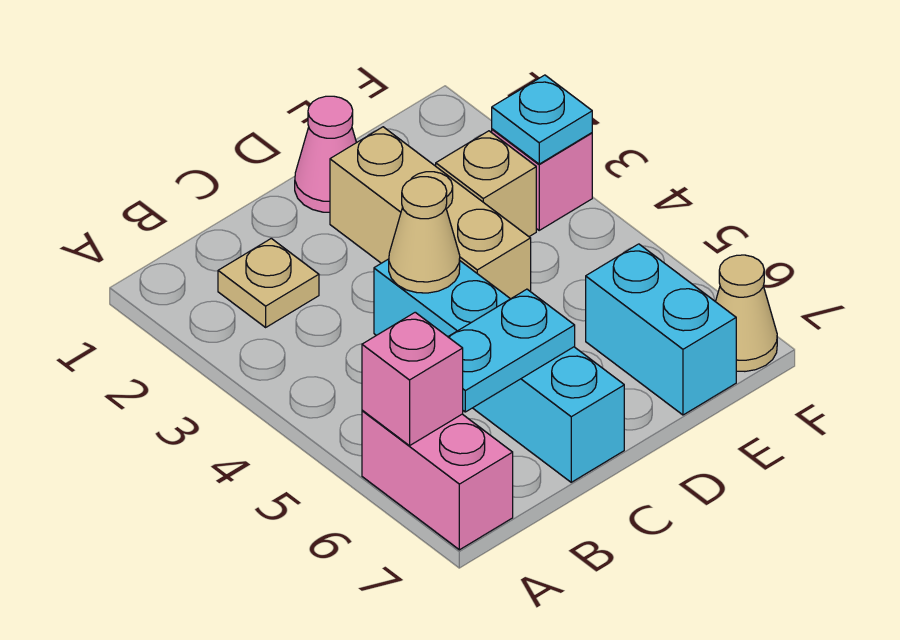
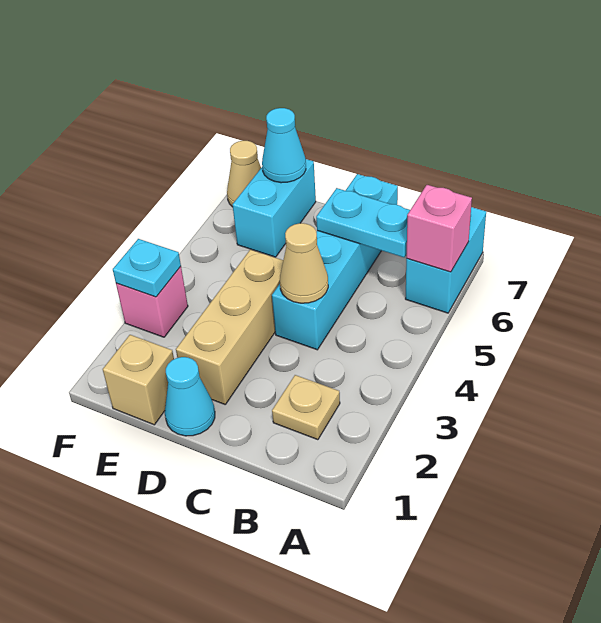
pink 1x2 brick [362,410,513,550] -> cyan 1x2 brick [406,207,486,313]
pink 1x1 cone [295,96,356,212] -> cyan 1x1 cone [165,357,215,436]
tan 1x1 brick [436,131,536,237] -> tan 1x1 brick moved to [103,335,174,425]
none -> cyan 1x1 cone [262,108,306,183]

